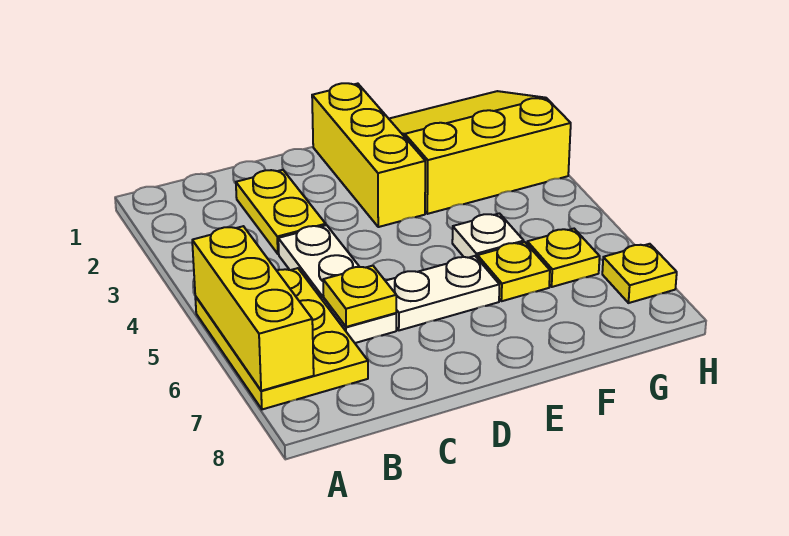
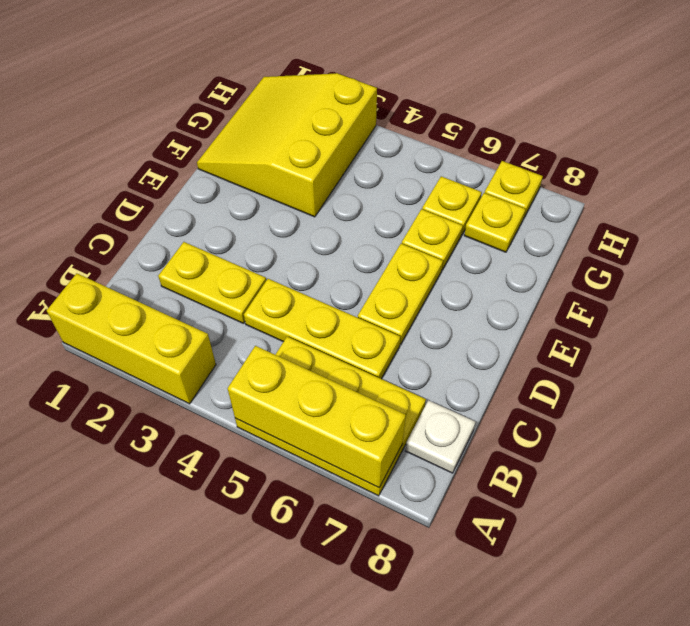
white 1x3 plate [278,225,396,343] -> yellow 1x3 plate [244,279,400,379]
yellow 1x1 plate [323,266,396,327] -> yellow 1x1 plate moved to [464,193,526,252]
white 1x2 plate [386,256,500,330] -> yellow 1x2 plate [358,243,443,344]
yellow 1x3 brick [312,83,425,227] -> yellow 1x3 brick moved to [47,273,216,404]
white 1x1 plate [452,213,524,258] -> white 1x1 plate moved to [405,400,475,473]

